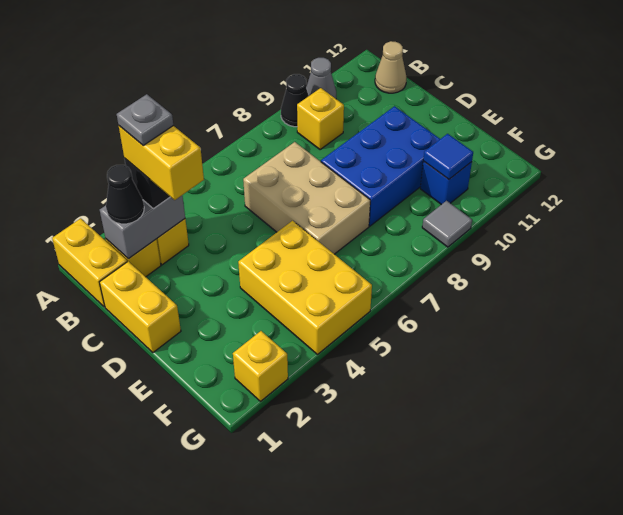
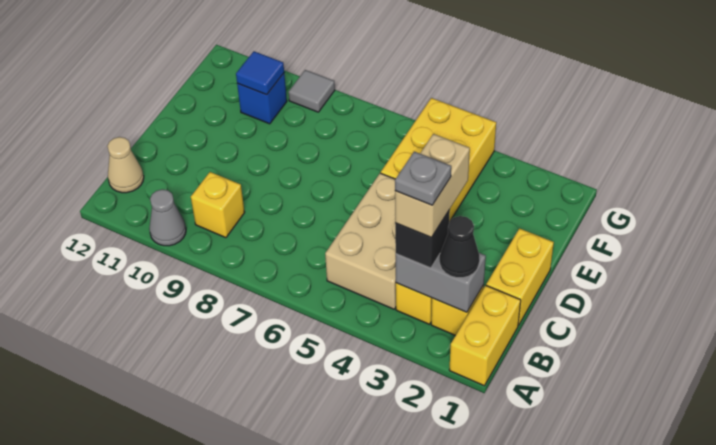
black 1x1 cone [281,74,309,127] -> none
yellow 1x2 brick [119,126,204,200] -> tan 1x2 brick [395,134,470,238]
tan 2x3 brick [243,142,370,254] -> tan 2x3 brick moved to [325,173,396,309]
blue 2x3 brick [321,106,440,226] -> none
yellow 1x1 brick [233,331,288,401] -> none

